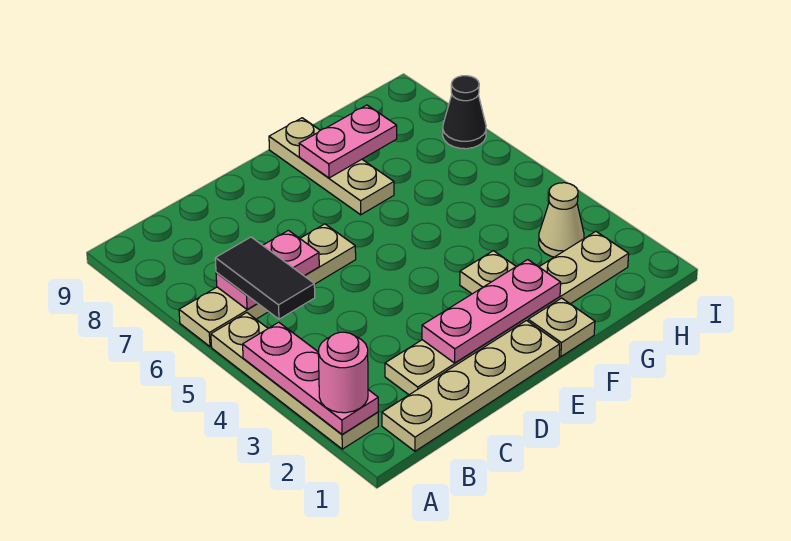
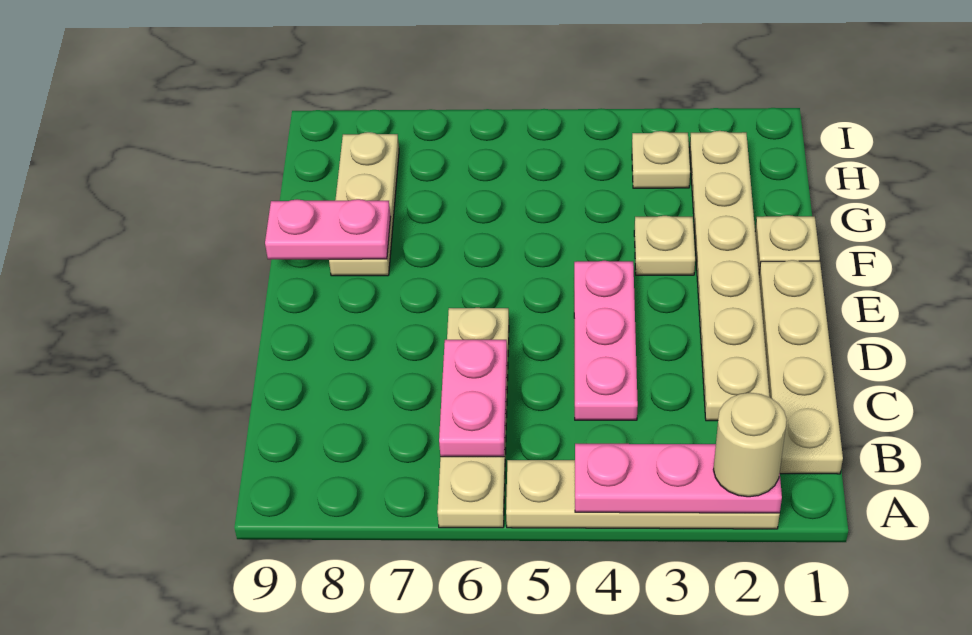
pink 1x1 round brick [318,332,368,413] -> tan 1x1 round brick [713,393,787,497]
black 1x2 tile [215,237,315,319] -> none
pink 1x3 plate [422,260,561,363] -> pink 1x3 plate moved to [574,261,638,420]
tan 1x3 plate [269,118,394,215] -> tan 1x3 plate turned to [329,132,399,276]
pink 1x2 plate [299,105,397,178] -> pink 1x2 plate turned to [265,199,391,259]
tan 1x1 cone [539,183,584,257] -> tan 1x1 plate [632,131,690,188]
black 1x1 cone [443,76,486,149] -> none

